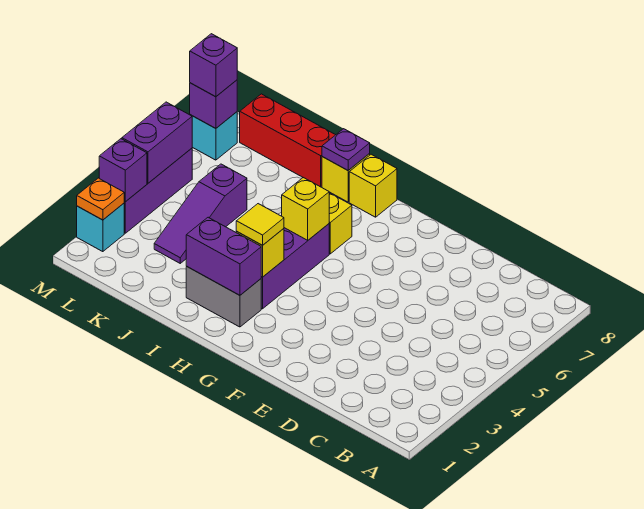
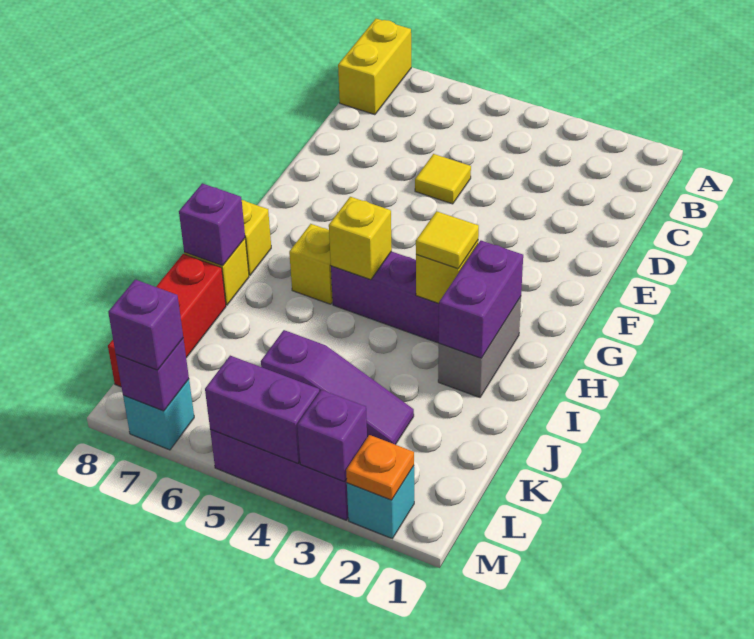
none -> yellow 1x2 brick [338,19,411,115]
none -> yellow 1x1 tile [415,154,471,204]
purple 1x1 plate [322,129,370,170] -> purple 1x1 brick [179,183,245,266]

